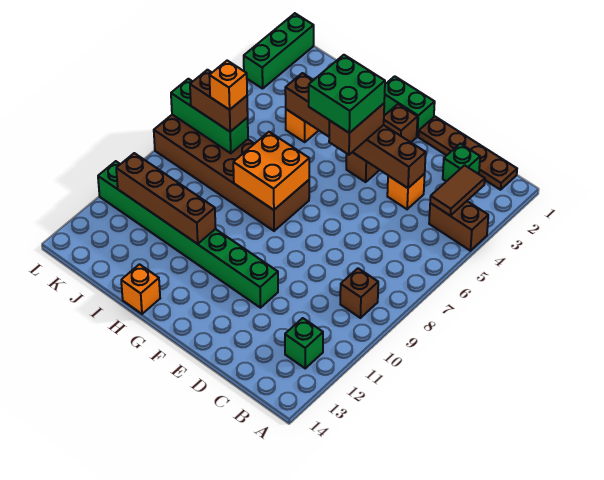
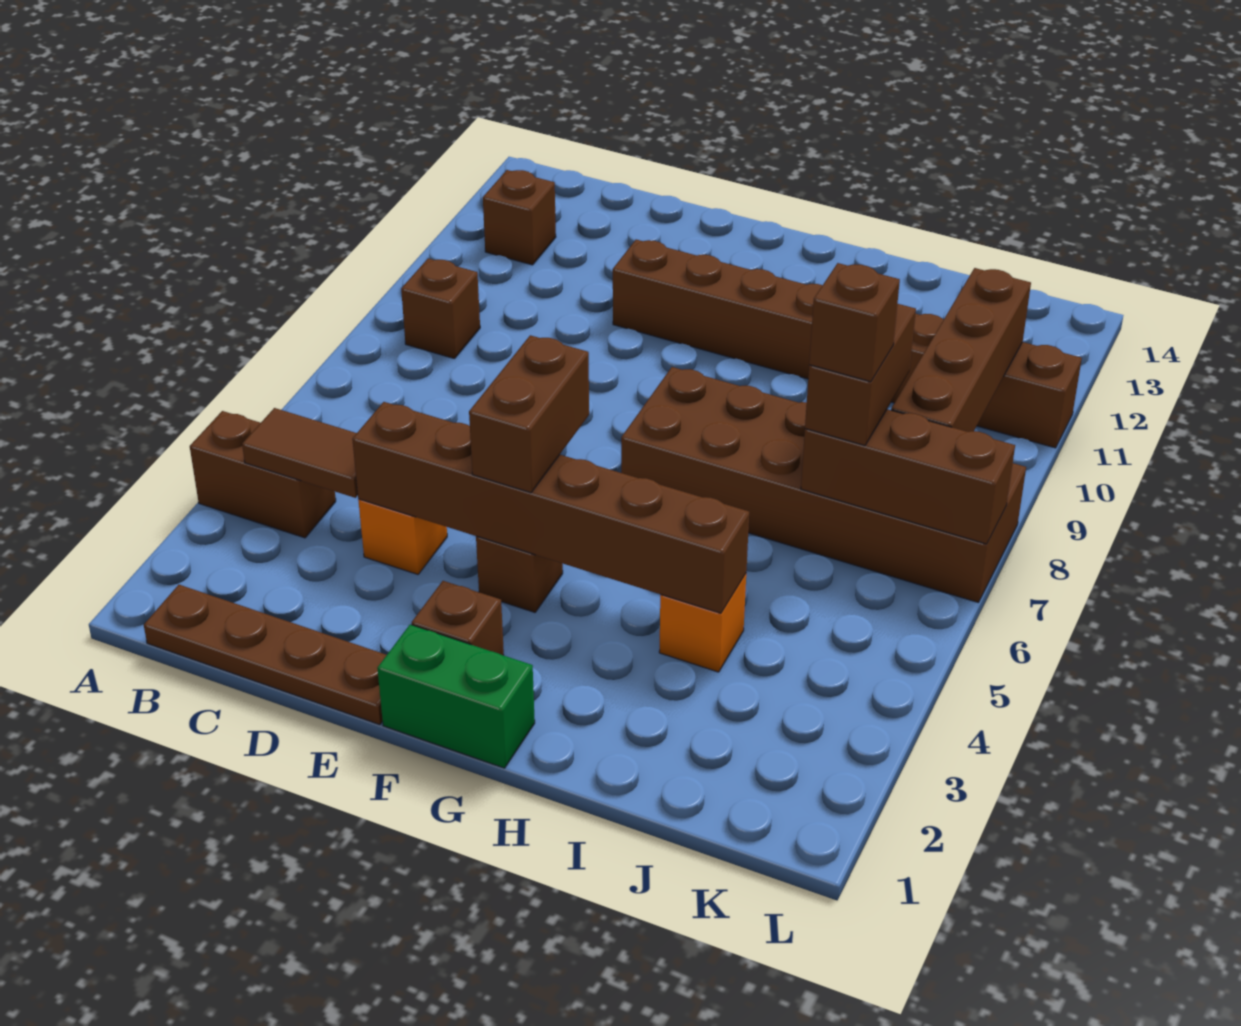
brown 1x2 tile [430,165,485,216] -> brown 1x2 tile turned to [242,408,358,498]
green 1x1 brick [285,318,323,368] -> brown 1x1 brick [483,170,556,265]
green 1x1 brick [443,144,480,181] -> none
green 1x8 brick [98,161,278,308] -> brown 1x8 brick [613,240,1082,448]
green 2x2 brick [309,55,385,133] -> none
orange 2x2 brick [233,132,309,210] -> none
brown 1x4 brick [116,153,216,244] -> brown 1x4 brick turned to [891,268,1031,432]
orange 1x1 brick [121,264,160,314] -> none
green 1x3 brick [171,79,248,153] -> brown 1x3 brick [801,409,1015,544]
brown 1x2 brick [190,70,248,132] -> brown 1x2 brick turned to [805,304,916,446]
orange 1x1 brick [209,61,247,110] -> brown 1x1 brick [809,263,900,382]
green 1x3 brick [244,13,314,89] -> none

